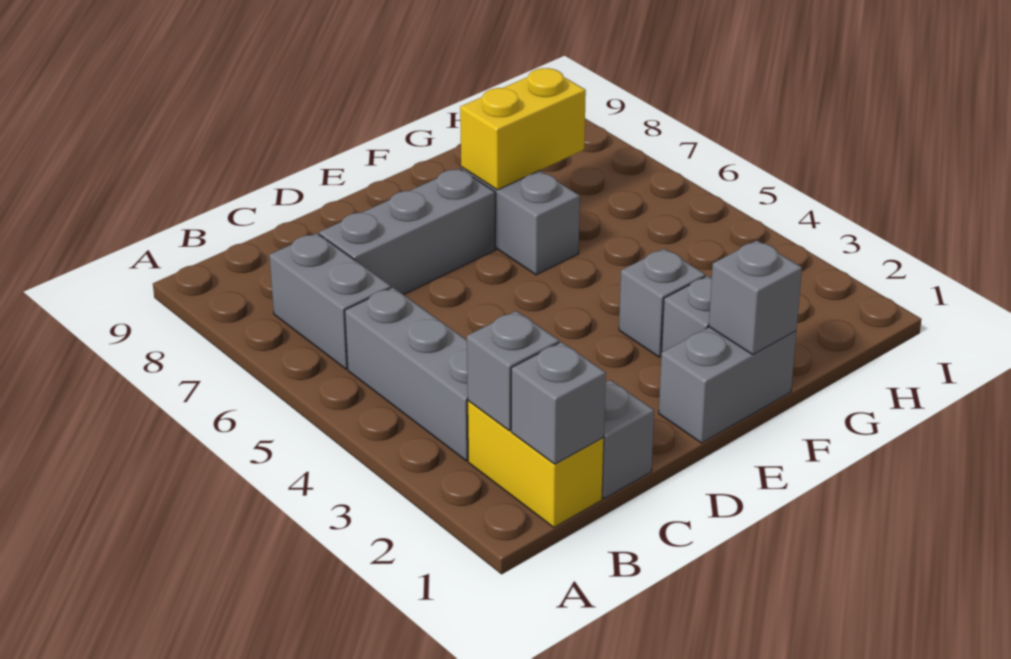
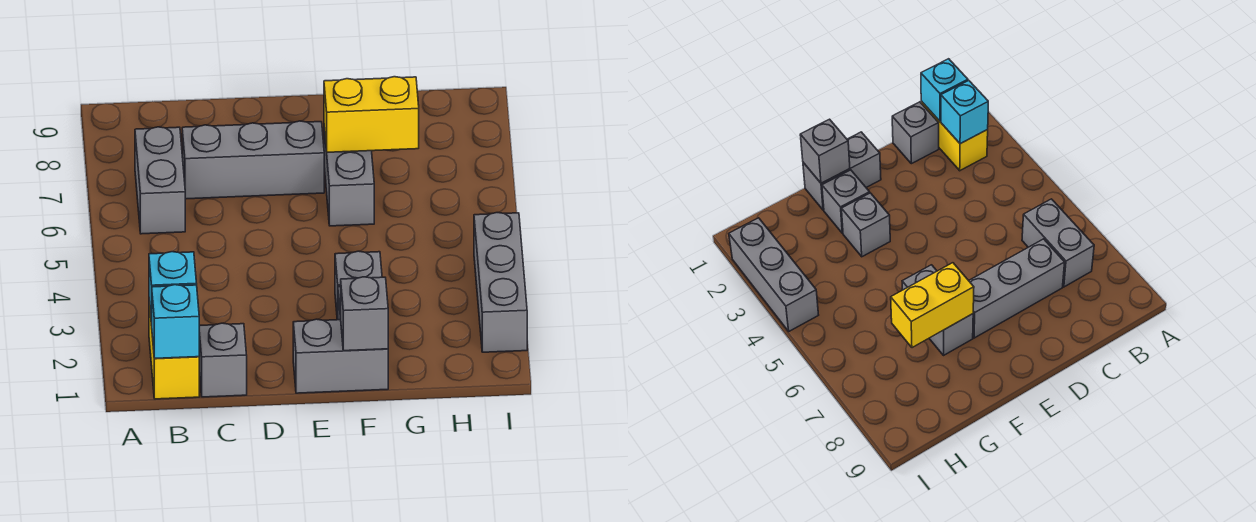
grey 1x1 brick [511,342,606,464] -> cyan 1x1 brick [152,285,199,359]
grey 1x1 brick [467,311,559,431] -> cyan 1x1 brick [149,252,197,325]
grey 1x3 brick [345,287,468,461] -> grey 1x3 brick moved to [474,213,527,352]

